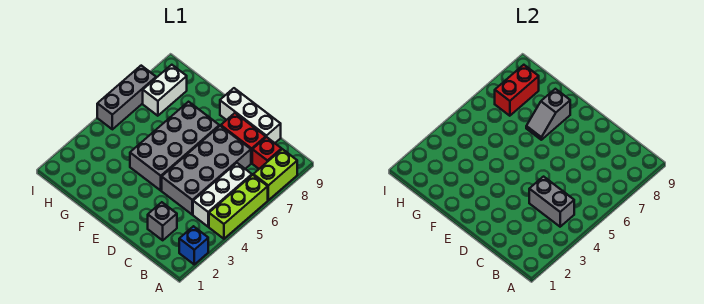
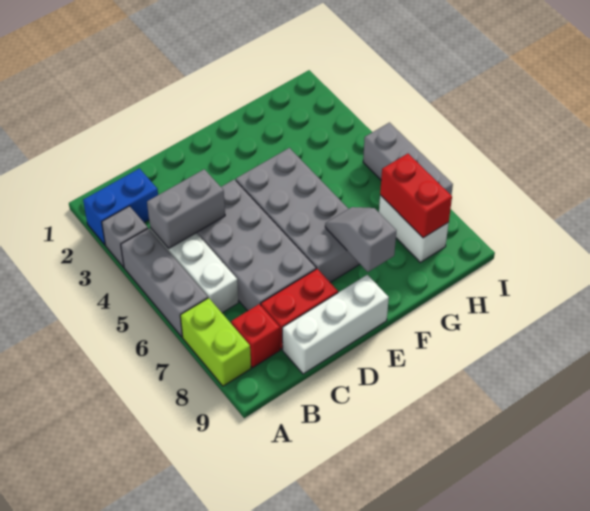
blue 1x1 brick [179,226,208,264] -> blue 1x2 brick [83,168,158,245]
lime 1x3 brick [209,175,268,239] -> grey 1x3 brick [121,228,208,337]
grey 1x1 brick [148,202,177,240] -> grey 1x1 brick moved to [102,206,148,267]

